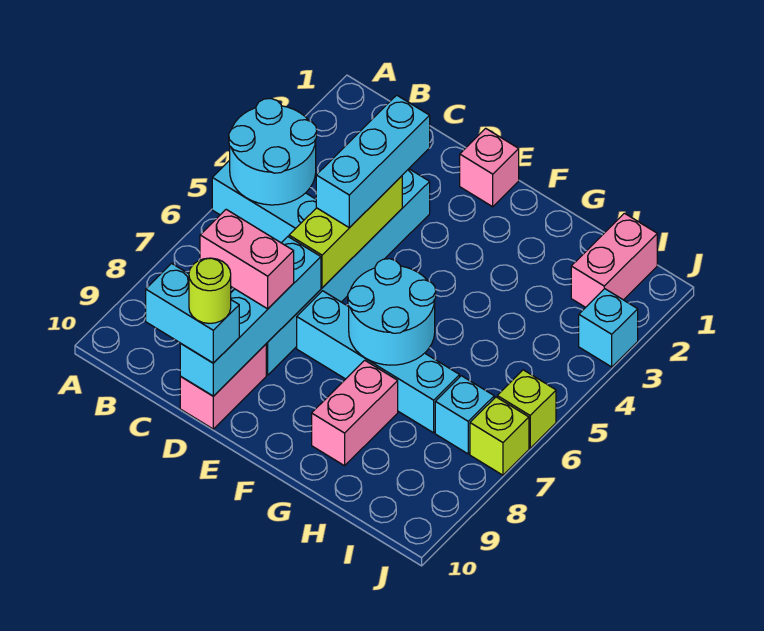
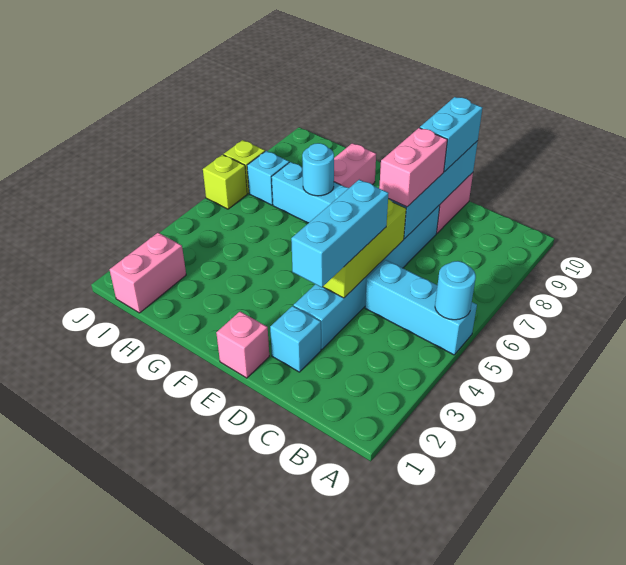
cyan 2x2 round brick [229,98,317,205] -> cyan 1x1 round brick [435,261,476,320]
pink 1x2 brick [200,209,294,309] -> pink 1x2 brick turned to [379,128,447,207]
cyan 1x2 brick [146,263,239,363] -> cyan 1x2 brick turned to [420,97,482,172]
lime 1x1 round brick [189,258,231,323] -> none
cyan 2x2 round brick [348,259,436,365] -> cyan 1x1 round brick [302,143,334,196]
cyan 1x1 brick [579,289,638,367] -> cyan 1x1 brick moved to [270,306,321,372]

